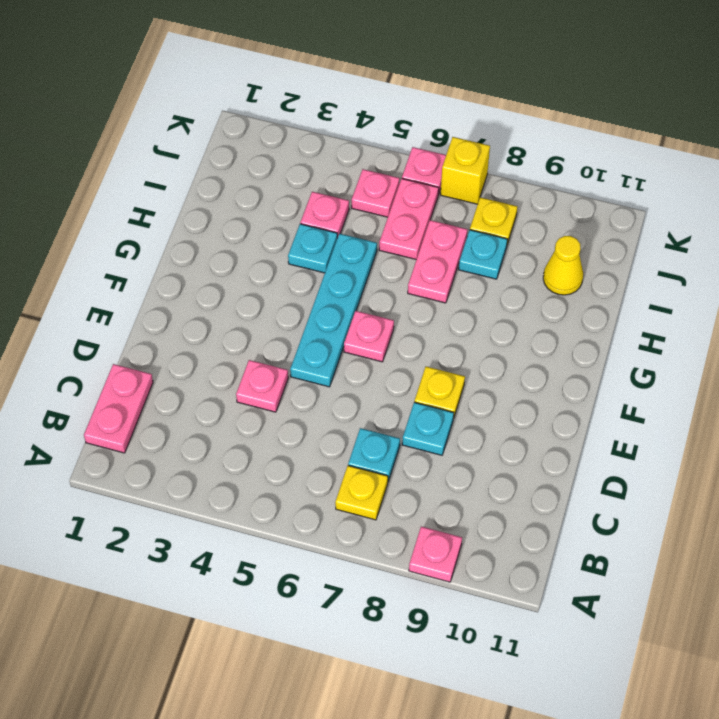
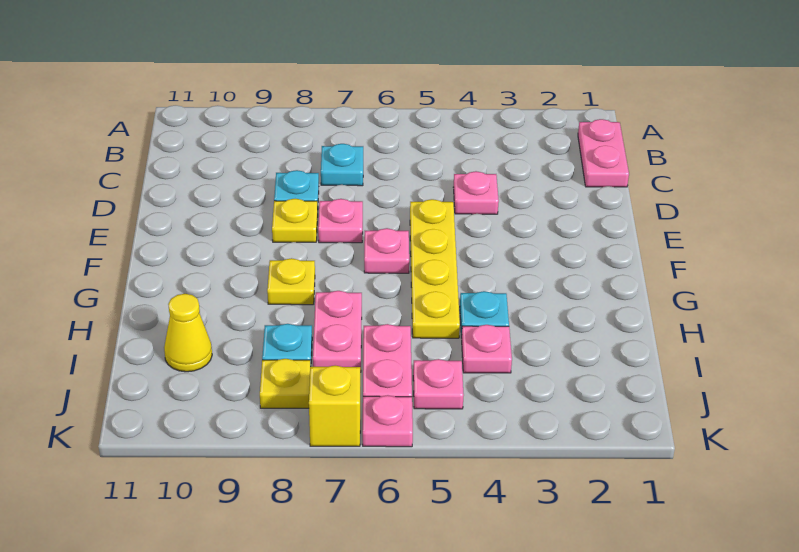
pink 1x1 plate [409,527,462,582] -> pink 1x1 plate moved to [318,199,363,243]
yellow 1x1 plate [335,466,388,520] -> yellow 1x1 plate moved to [267,258,315,305]
cyan 1x4 plate [290,234,377,387] -> yellow 1x4 plate [410,199,460,338]

